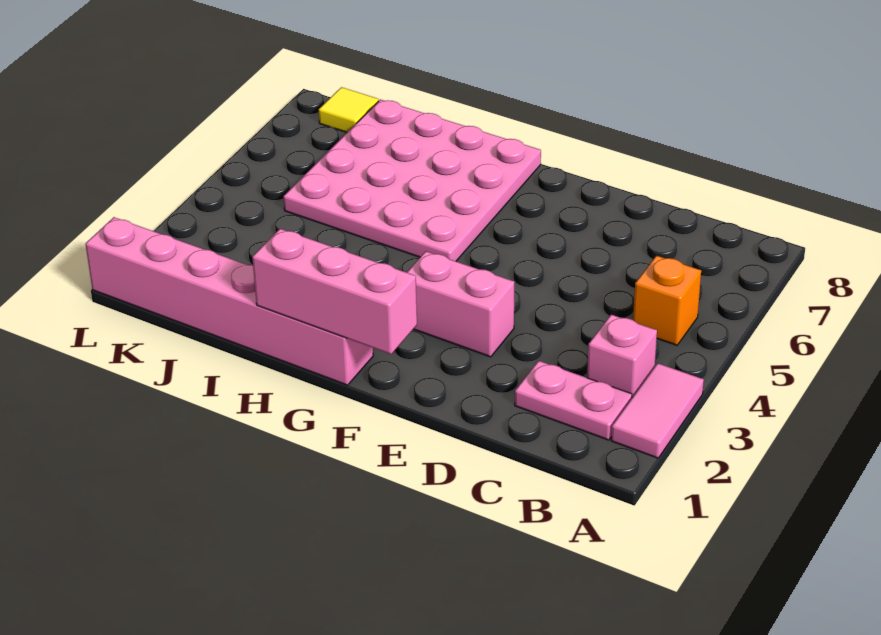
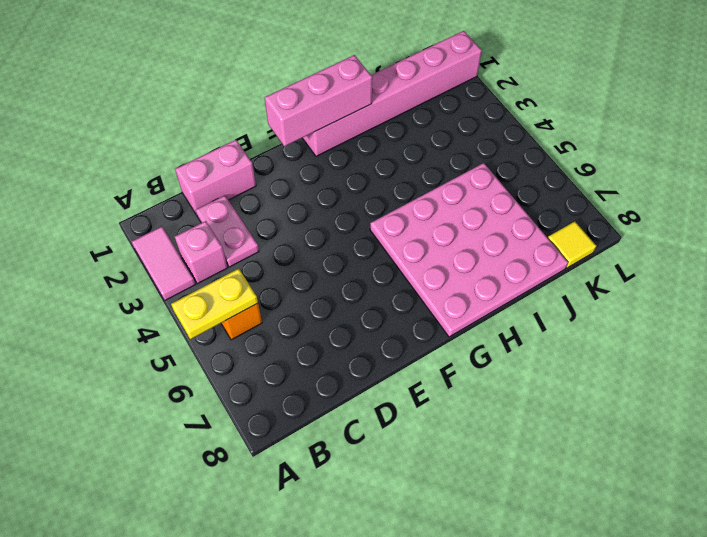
none -> yellow 1x2 plate [171,269,258,339]
pink 1x2 plate [515,361,632,440] -> pink 1x2 plate turned to [196,195,259,267]
pink 1x2 brick [407,251,514,357] -> pink 1x2 brick moved to [175,140,256,215]

